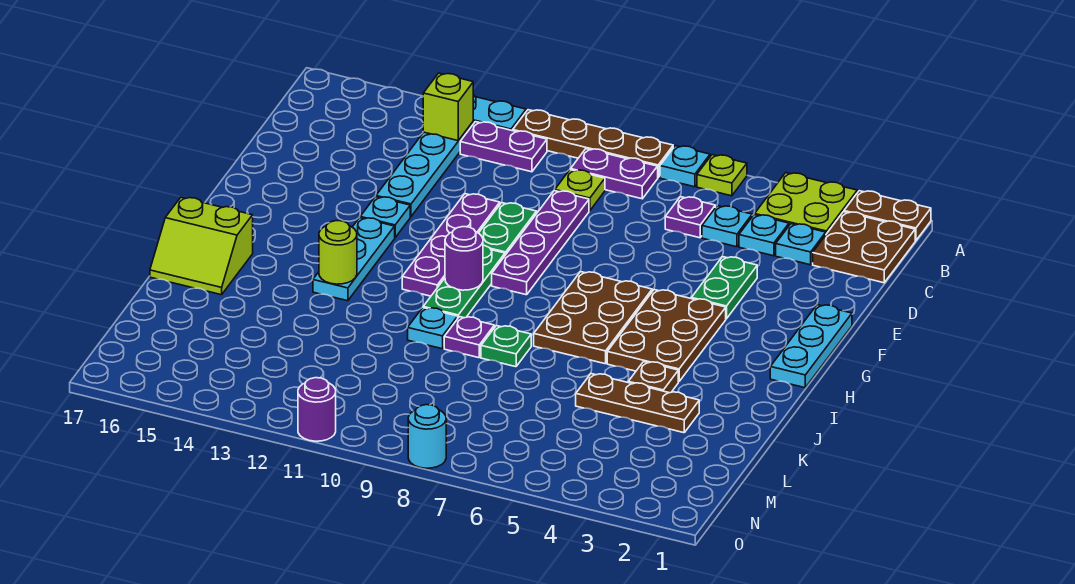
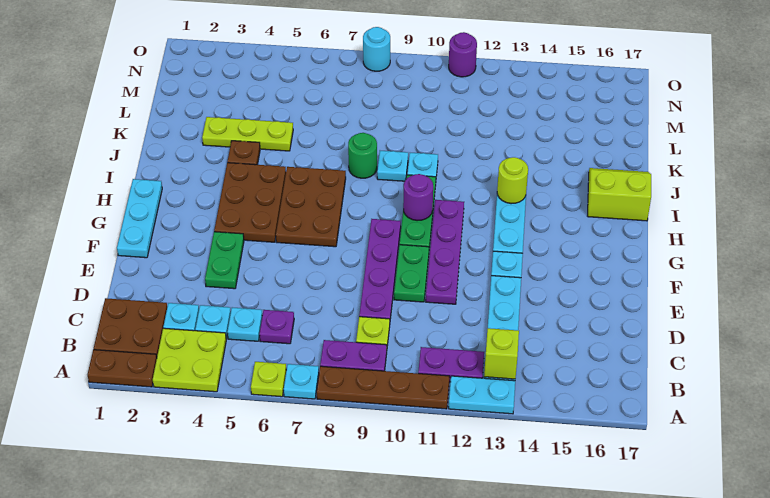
green 1x1 plate [481,326,531,367] -> green 1x1 round brick [348,133,377,178]
purple 1x1 plate [444,317,494,358] -> cyan 1x1 plate [377,151,408,181]
brown 1x3 plate [576,374,699,433] -> lime 1x3 plate [202,117,293,151]

